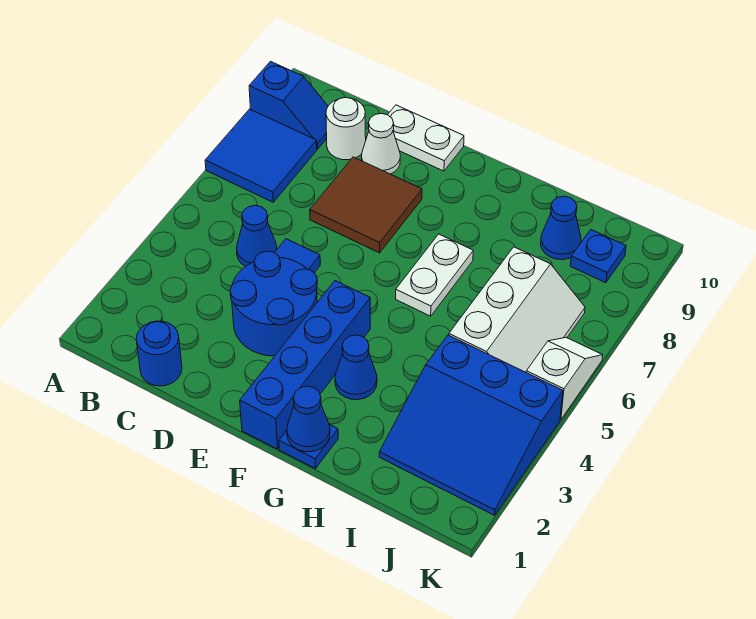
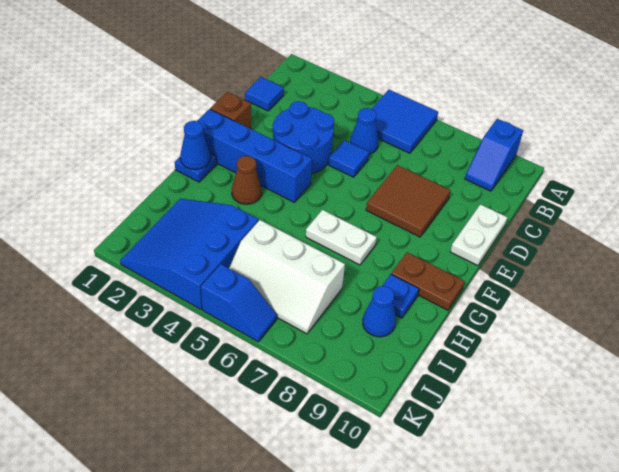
blue 2x2 tile [205,109,317,202] -> blue 2x2 tile moved to [372,90,438,153]
blue 1x1 round brick [136,321,182,386] -> blue 1x1 tile [245,77,284,111]
white 1x1 round brick [326,98,366,160] -> none
white 1x1 cone [362,113,400,174] -> none
none -> brown 1x1 brick [210,92,251,129]
blue 1x1 cone [335,335,377,400] -> brown 1x1 cone [232,156,262,204]
none -> brown 1x2 plate [391,252,465,310]
blue 1x1 plate [570,230,626,283] -> blue 1x1 plate moved to [382,274,419,318]
white 1x2 slope [526,338,603,420] -> blue 1x2 slope [201,264,277,342]

